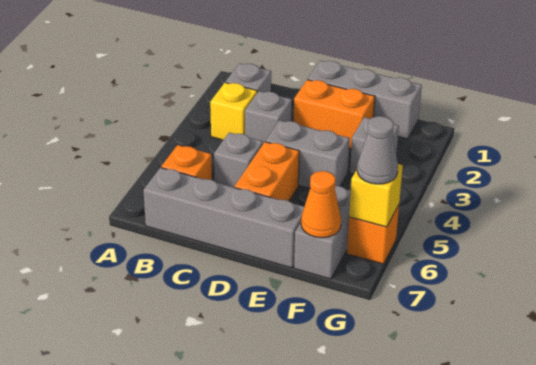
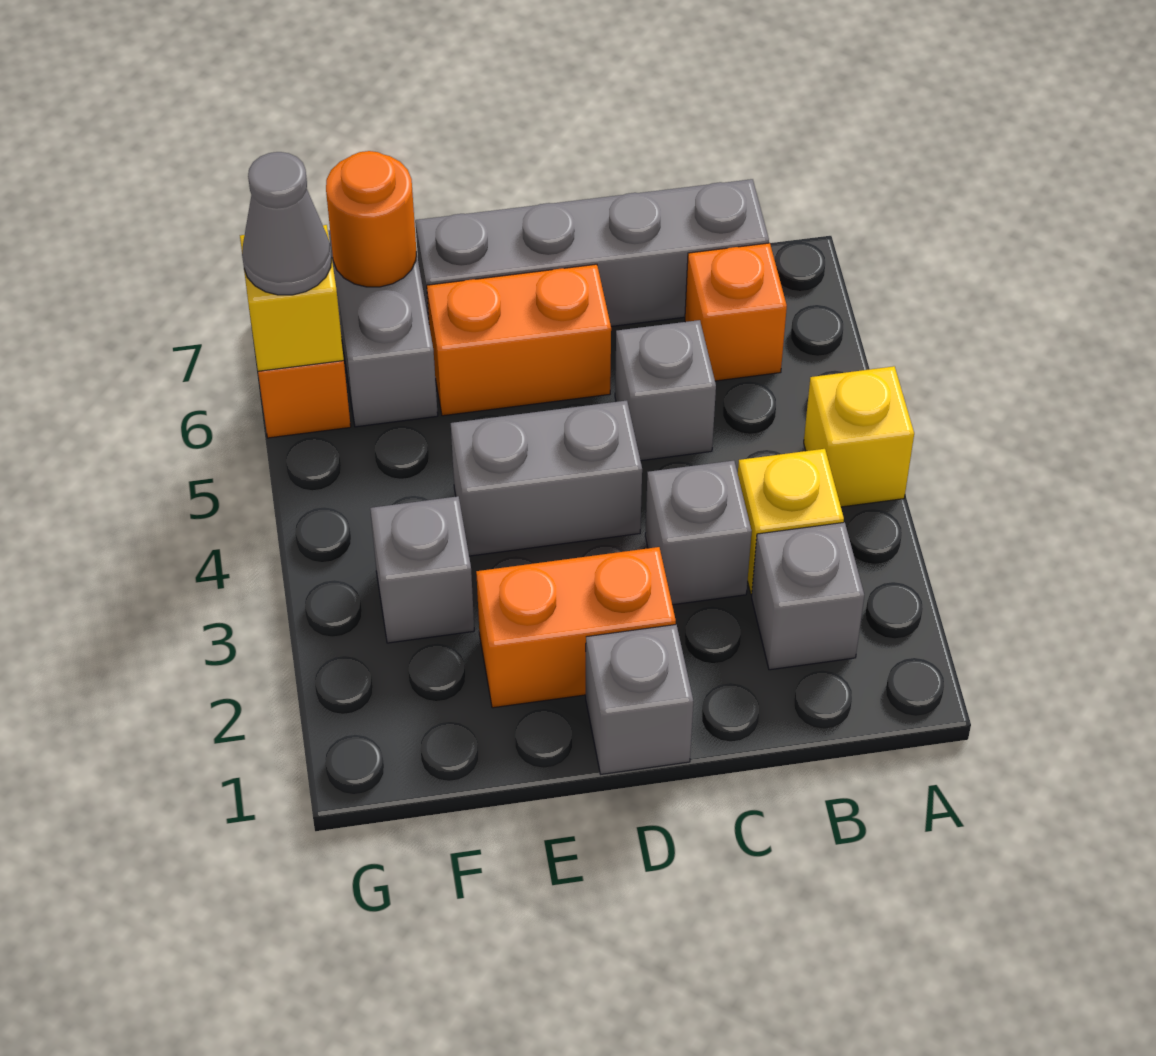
none -> yellow 1x1 brick [804,366,914,507]
grey 1x3 brick [308,61,422,139] -> grey 1x1 brick [586,625,693,774]
orange 1x2 brick [234,142,299,201] -> orange 1x2 brick turned to [427,264,611,416]
orange 1x1 cone [301,171,341,238] -> orange 1x1 round brick [326,151,416,287]

